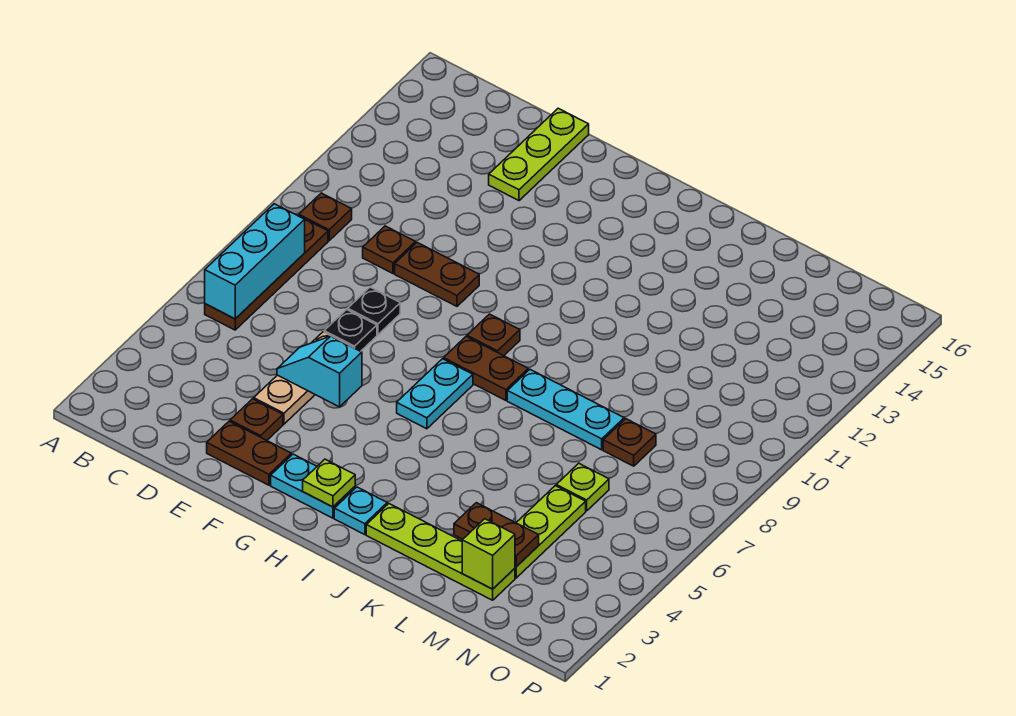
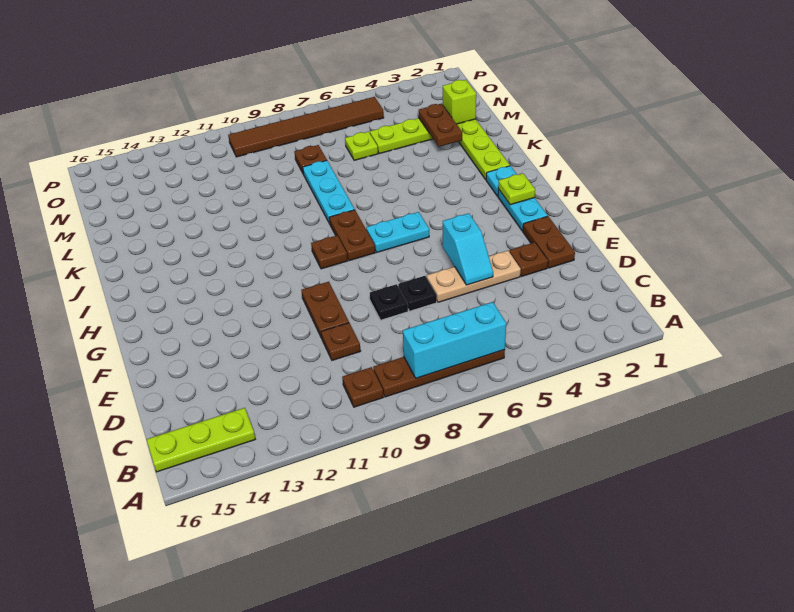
lime 1x3 plate [489,108,589,201] -> lime 1x3 plate moved to [147,408,255,472]
none -> brown 1x6 tile [228,97,384,157]

